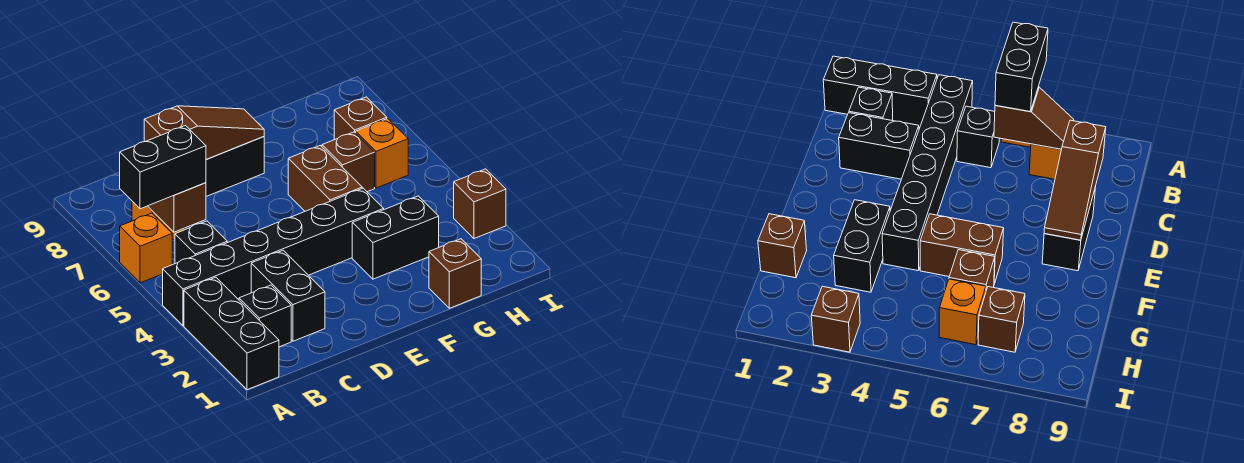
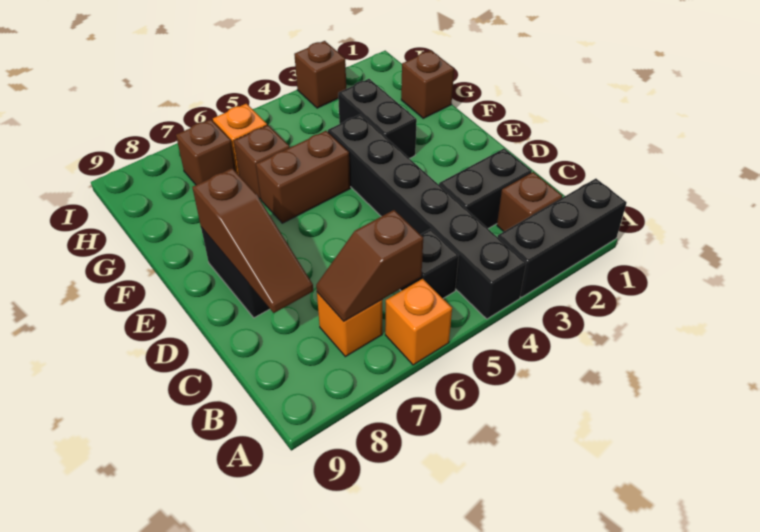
black 1x2 brick [120,126,206,209] -> none
black 1x1 brick [239,285,291,347] -> brown 1x1 brick [497,172,562,232]
brown 1x3 slope [144,106,264,160] -> brown 1x3 slope turned to [192,168,313,313]

